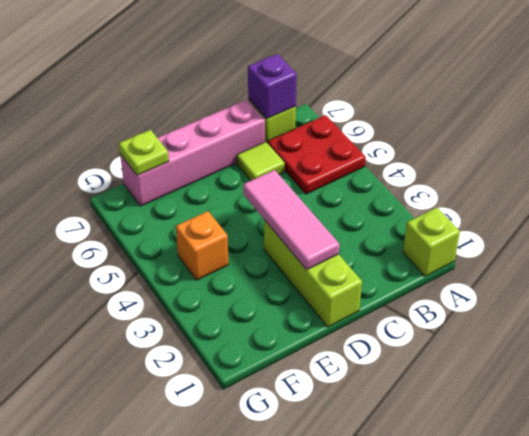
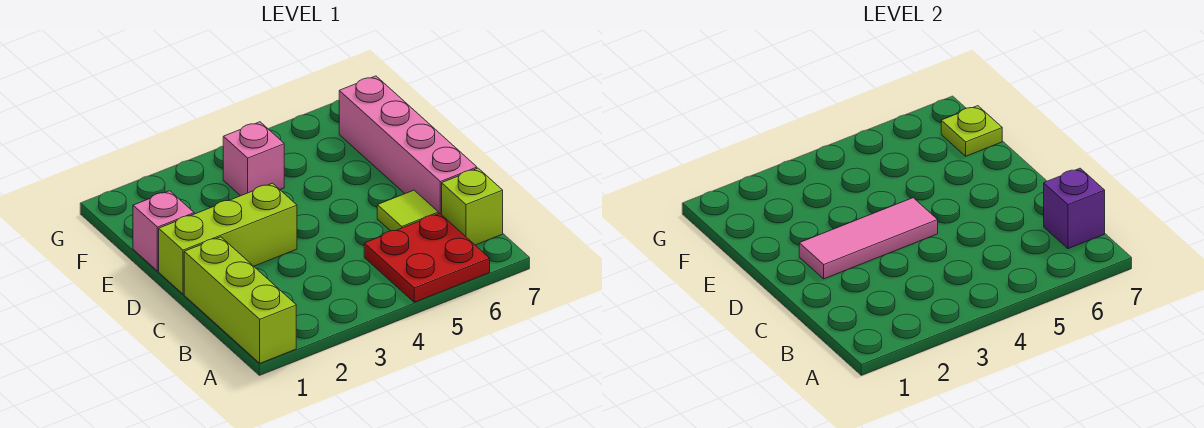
lime 1x1 brick [403,208,460,276] -> lime 1x3 brick [184,237,296,363]
none -> pink 1x1 brick [133,191,194,271]
orange 1x1 brick [176,211,229,280] -> pink 1x1 brick [223,122,284,196]

